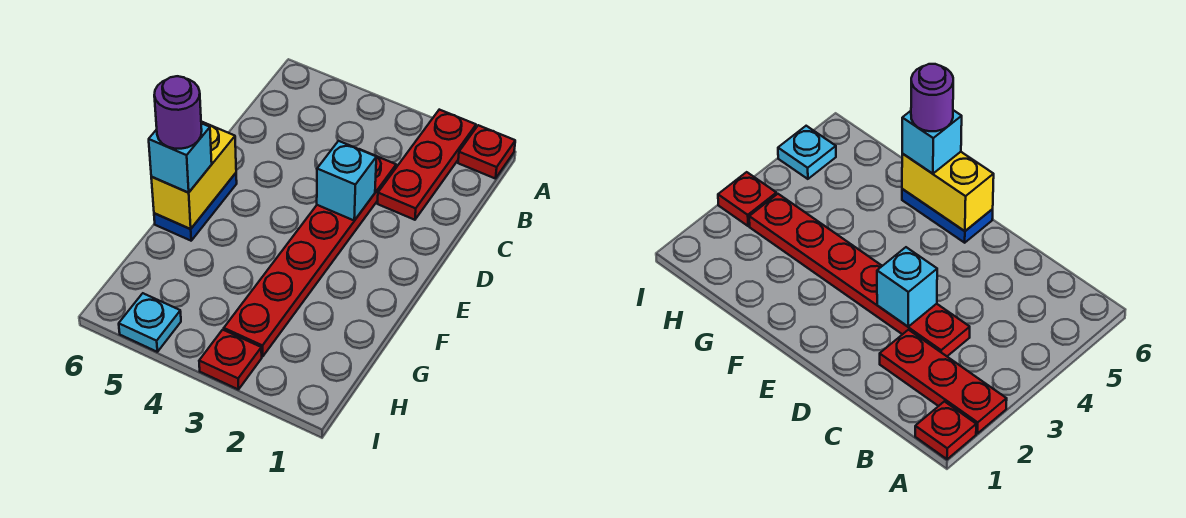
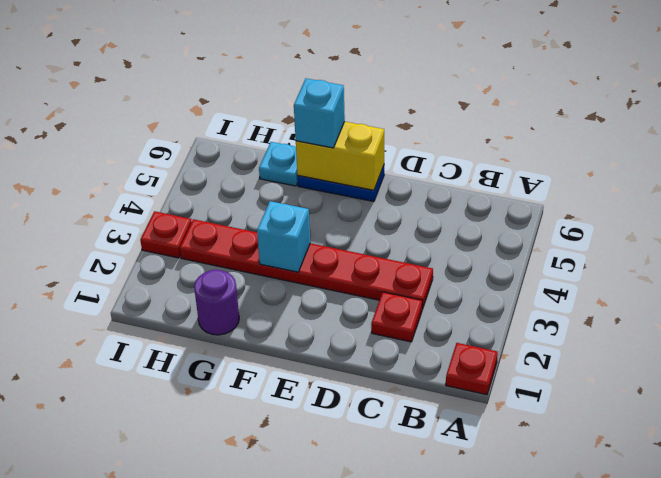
red 1x3 plate [377,110,476,220] -> red 1x1 plate [371,292,422,342]
cyan 1x1 brick [317,141,376,221] -> cyan 1x1 brick moved to [257,201,310,272]
purple 1x1 round brick [154,76,202,149] -> purple 1x1 round brick moved to [194,270,239,335]
cyan 1x1 plate [119,293,181,352] -> cyan 1x1 plate moved to [259,142,298,186]

